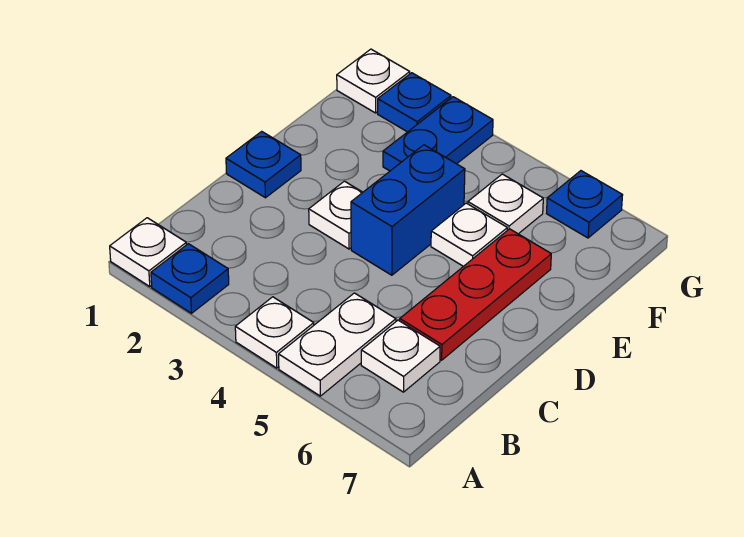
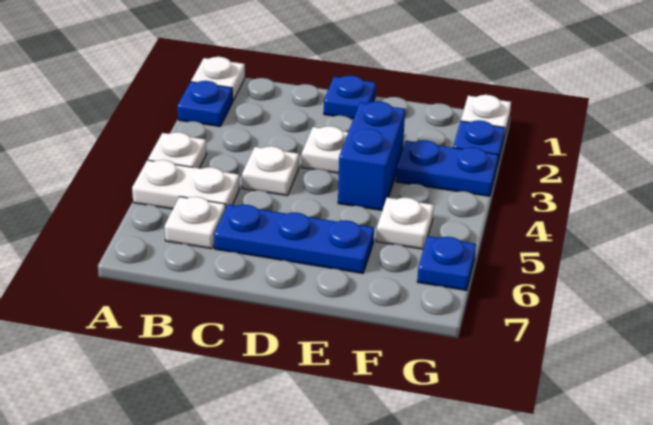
red 1x3 plate [400,229,551,360] -> blue 1x3 plate [214,204,374,273]
blue 1x2 brick [351,145,465,275] -> blue 1x2 brick turned to [338,101,405,210]
white 1x1 plate [431,203,507,266] -> white 1x1 plate moved to [242,146,299,196]

